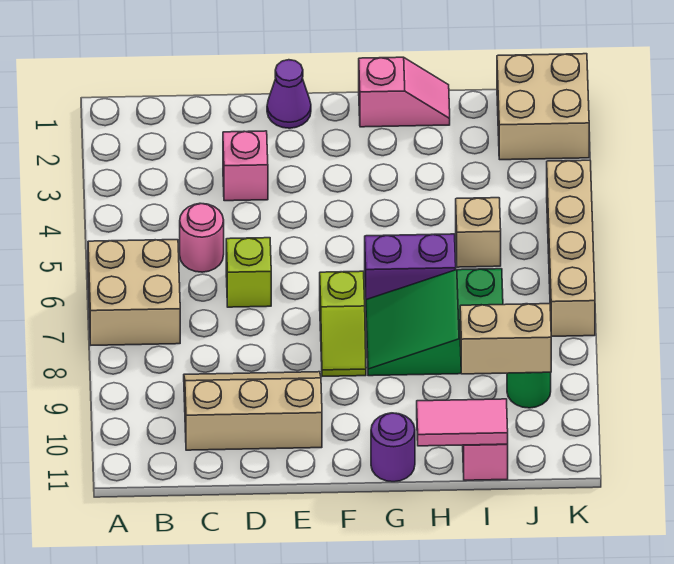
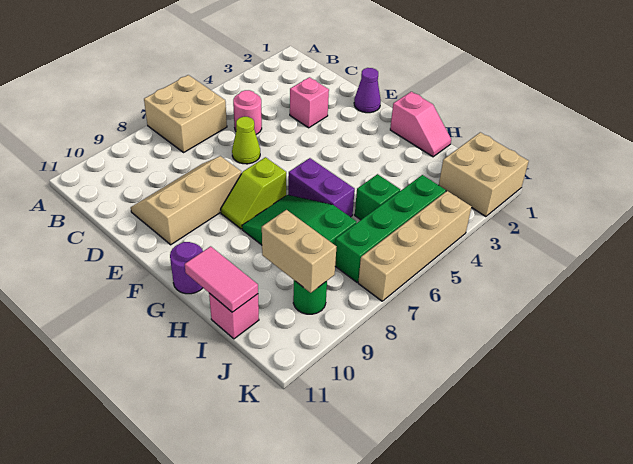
tan 2x3 slope [184,372,322,450] -> tan 2x3 slope turned to [131,156,241,245]
lime 1x1 brick [226,238,271,307] -> lime 1x1 cone [232,117,260,164]
tan 1x1 brick [456,198,501,267] -> green 1x1 brick [355,174,400,220]
none -> green 1x4 brick [335,175,446,282]

